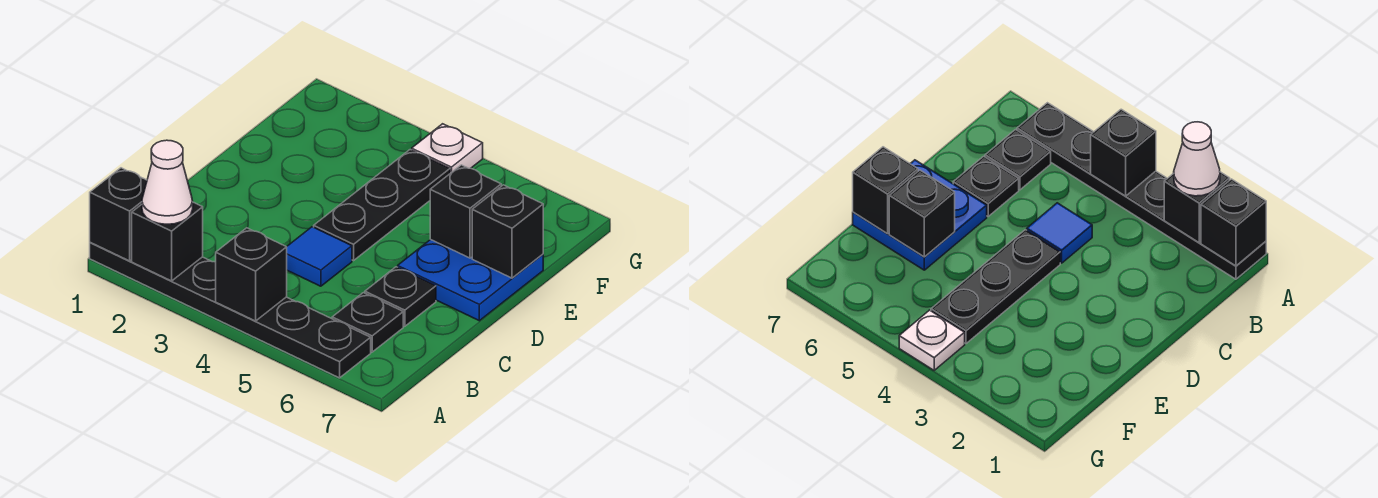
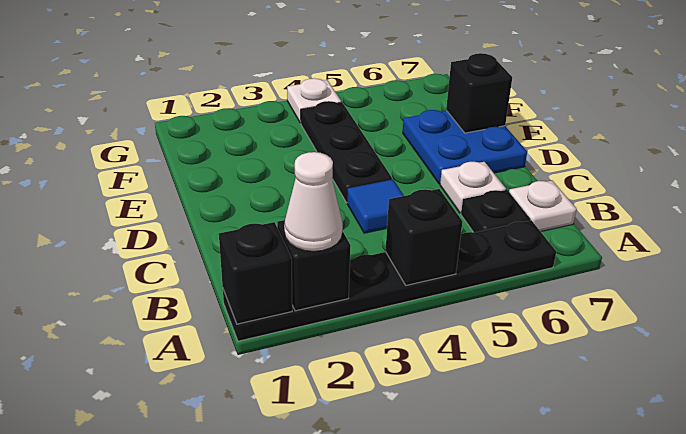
none -> white 1x1 plate [509,181,577,232]
black 1x1 plate [365,267,436,326] -> white 1x1 plate [440,162,506,213]
black 1x1 brick [430,165,501,258] -> none

